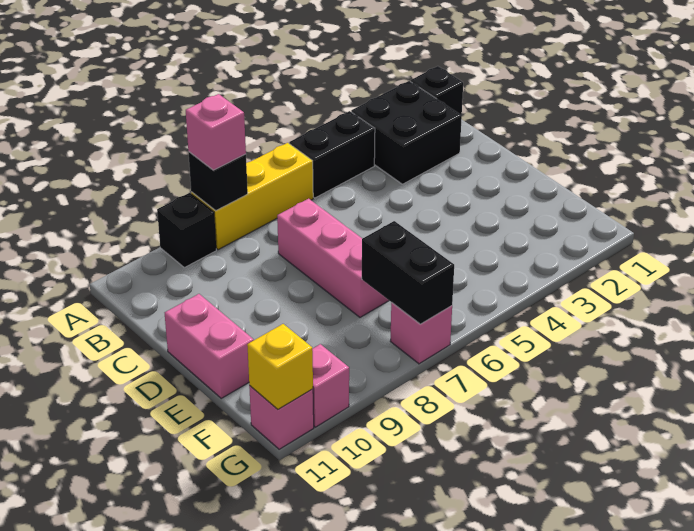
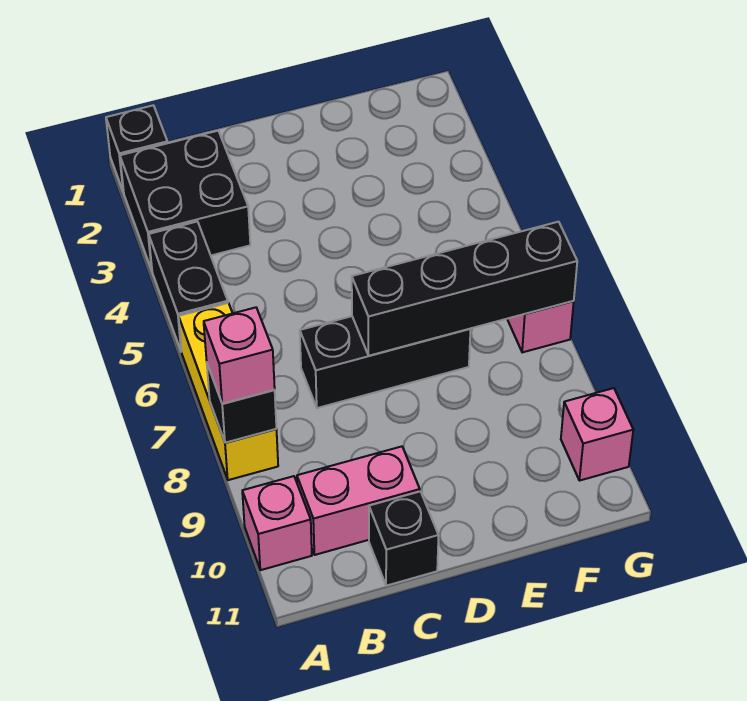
black 1x1 brick [157,193,216,268] -> black 1x1 brick moved to [369,491,439,586]
pink 1x3 brick [277,199,389,317] -> black 1x3 brick [300,316,471,408]
pink 1x2 brick [165,294,254,398] -> pink 1x2 brick moved to [297,446,420,555]
black 1x2 brick [362,221,454,324] -> black 1x4 brick [352,222,577,356]
pink 1x1 brick [249,386,314,449] -> pink 1x1 brick moved to [242,476,312,570]
yellow 1x1 brick [247,324,313,409] -> none

